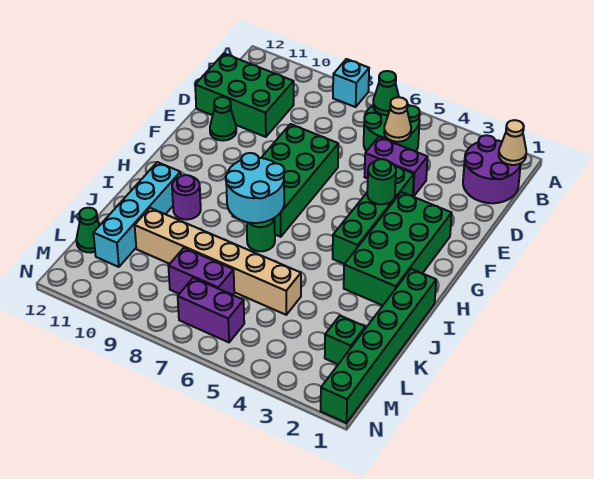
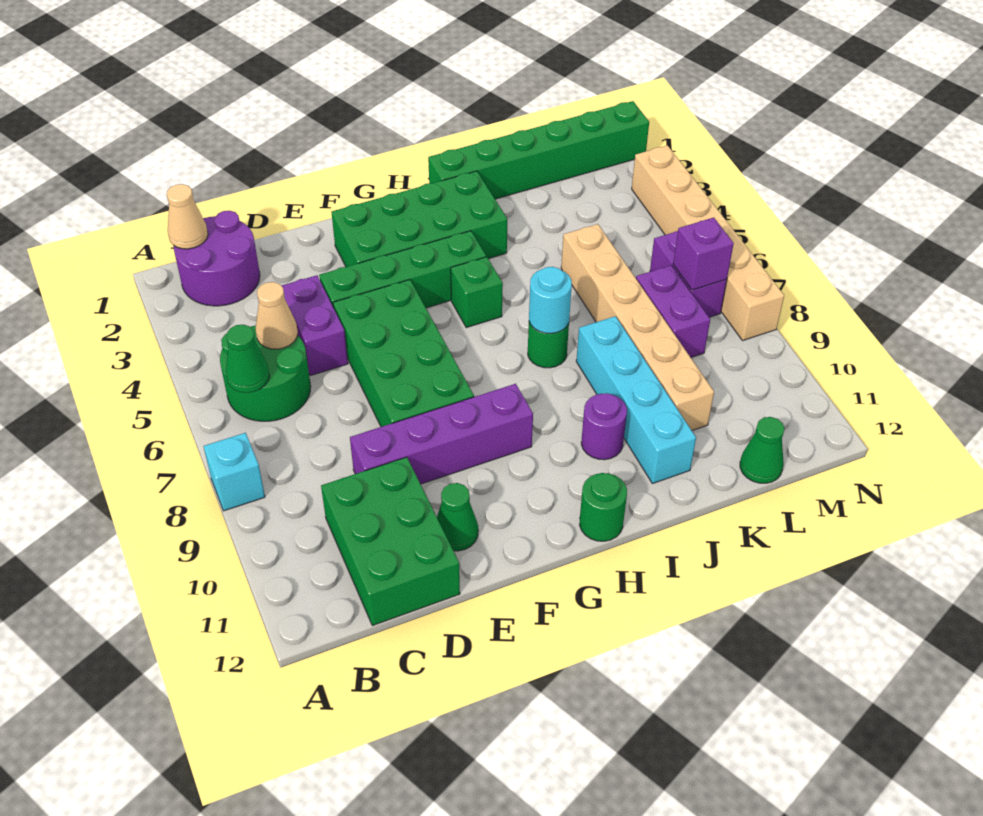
none -> purple 1x4 brick [350,384,533,484]
green 2x4 brick [232,124,338,237] -> green 2x4 brick turned to [333,280,474,427]
green 1x1 round brick [367,159,396,204] -> green 1x1 round brick moved to [580,473,627,541]
cyan 2x2 round brick [226,153,284,223] -> cyan 1x1 round brick [529,267,572,334]
cyan 1x4 brick [93,162,181,267] -> cyan 1x4 brick turned to [576,316,696,484]
green 1x1 brick [325,316,365,364] -> green 1x1 brick moved to [451,257,503,328]
none -> purple 1x1 brick [673,218,734,290]
none -> tan 1x6 brick [632,145,784,340]

